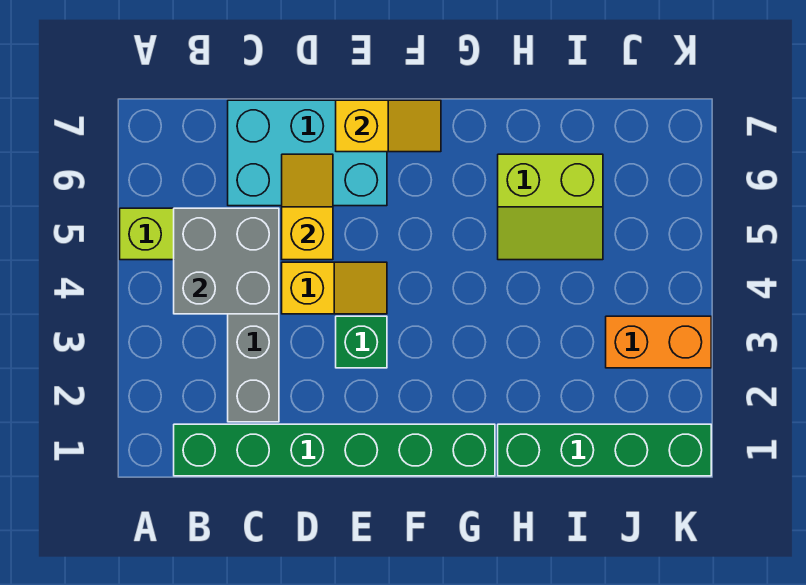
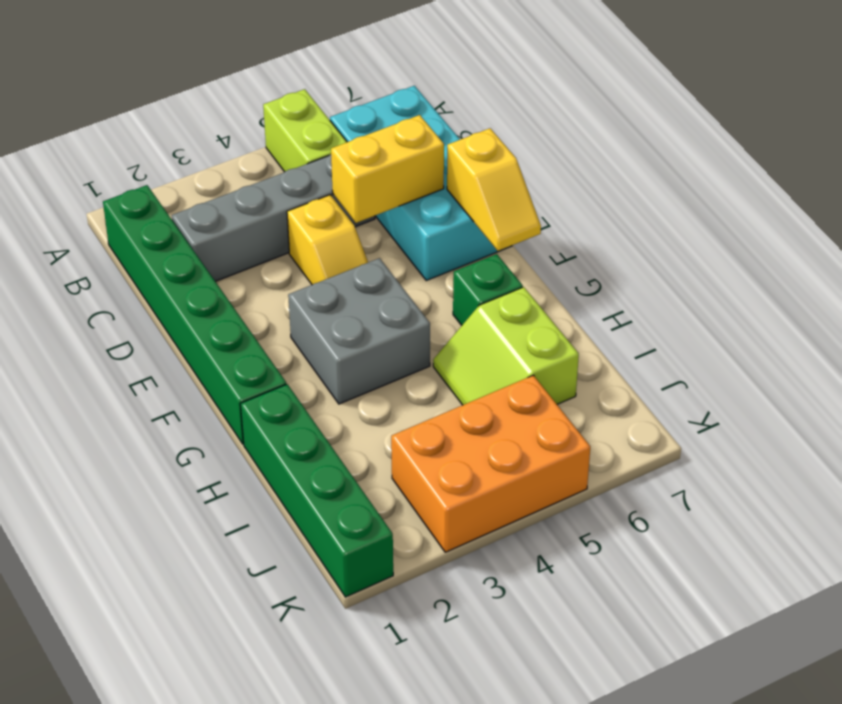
grey 2x2 brick [174,208,279,314] -> grey 2x2 brick moved to [288,258,430,404]
cyan 2x3 brick [228,100,387,206] -> cyan 2x4 brick [330,86,511,280]
yellow 1x2 slope [282,154,333,260] -> yellow 1x2 brick [331,115,444,223]
green 1x1 brick [336,316,387,368] -> green 1x1 brick moved to [453,254,523,325]
orange 1x2 brick [606,316,711,368] -> orange 2x3 brick [391,375,590,552]

